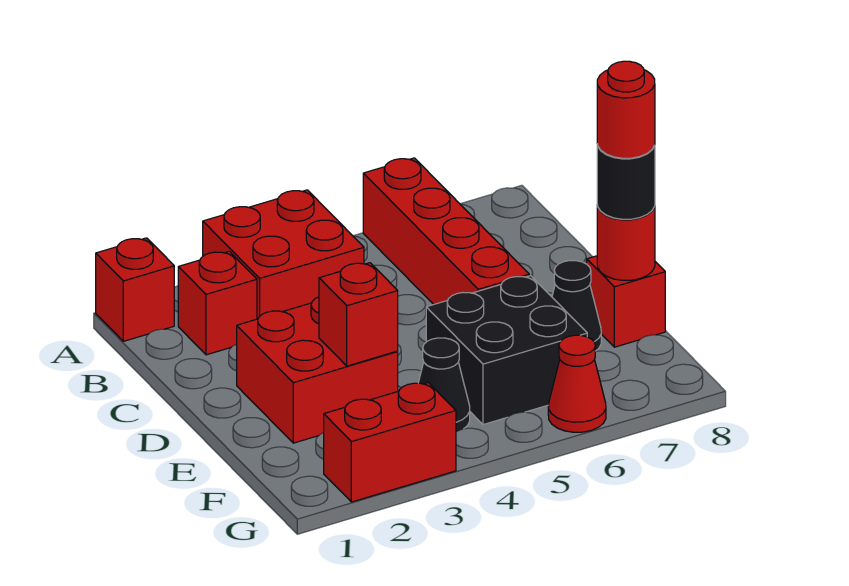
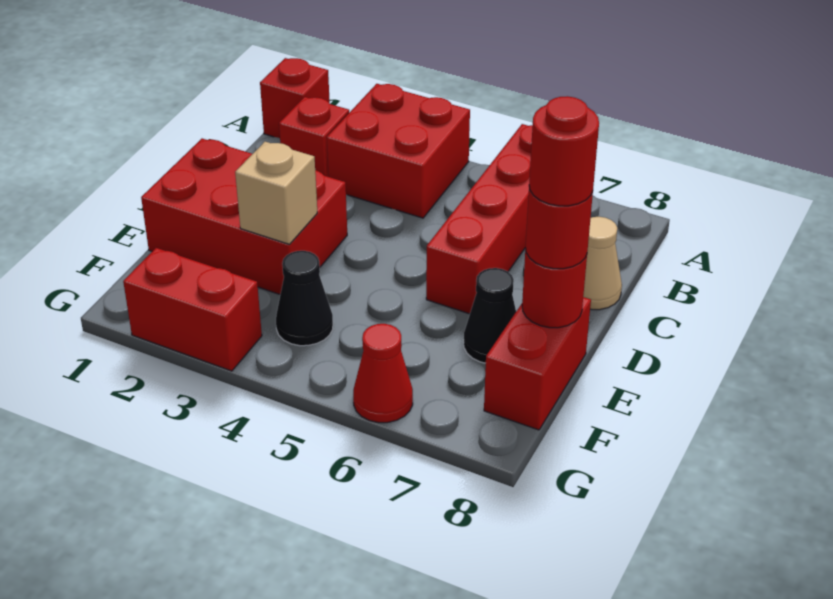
none -> tan 1x1 cone [583,217,622,310]
red 2x2 brick [237,297,398,443] -> red 2x3 brick [141,139,347,294]
red 1x1 brick [319,263,398,366] -> tan 1x1 brick [235,142,317,244]
black 2x2 brick [426,276,587,425] -> none
red 1x1 brick [587,256,665,347] -> red 1x2 brick [484,297,591,430]
black 1x1 round brick [597,145,655,219] -> red 1x1 round brick [526,187,593,269]

